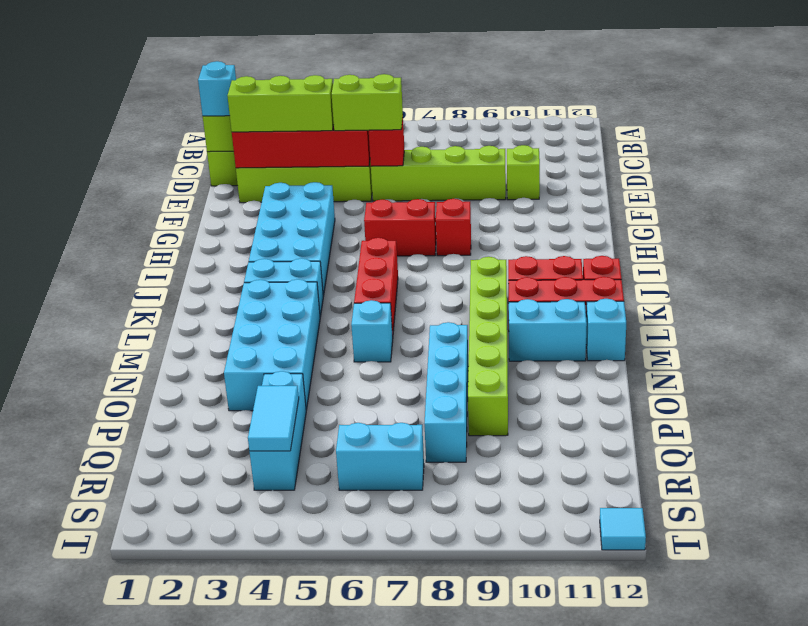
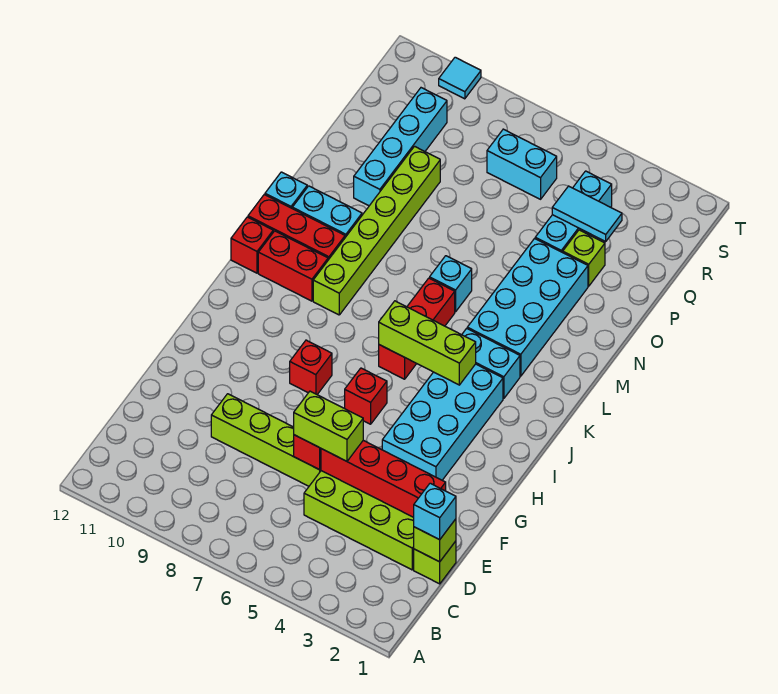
lime 1x3 brick [228,75,334,132] -> lime 1x3 brick moved to [379,301,476,385]
lime 1x1 brick [507,145,540,200] -> lime 1x1 brick moved to [563,230,605,286]
red 1x2 brick [364,199,436,256] -> red 1x1 brick [345,368,387,424]
cyan 1x4 brick [424,322,468,462] -> cyan 1x4 brick moved to [354,88,447,206]
cyan 1x2 tile [248,386,299,451] -> cyan 1x2 tile turned to [552,186,622,241]
cyan 1x1 tile [600,508,646,550] -> cyan 1x1 tile moved to [439,57,481,99]

